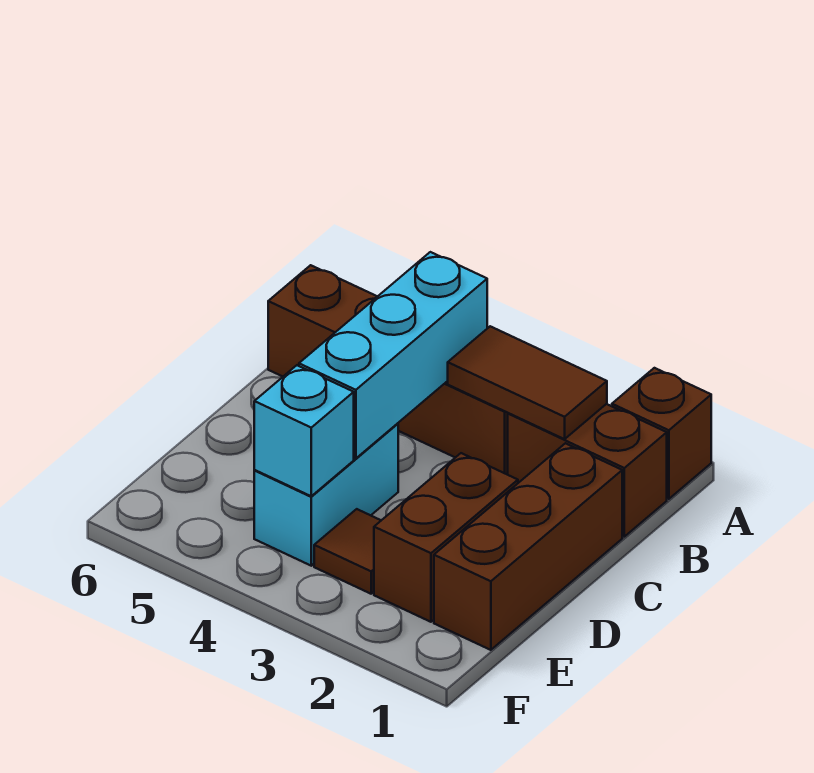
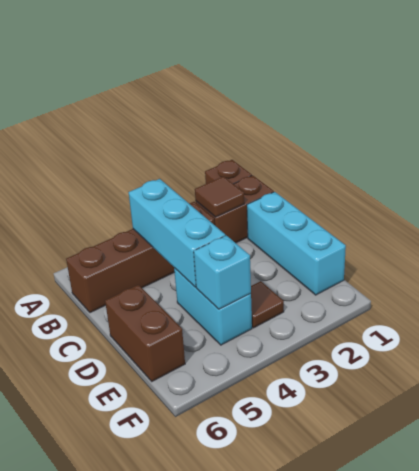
brown 1x2 tile [448,326,607,439] -> brown 1x1 tile [195,176,244,217]
brown 1x3 brick [434,443,622,650] -> cyan 1x3 brick [247,192,346,295]
brown 1x2 brick [374,453,518,622] -> brown 1x2 brick moved to [105,285,185,381]

